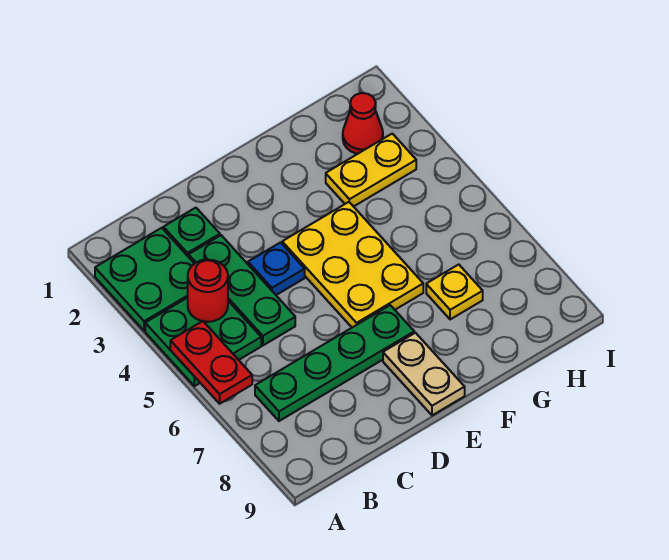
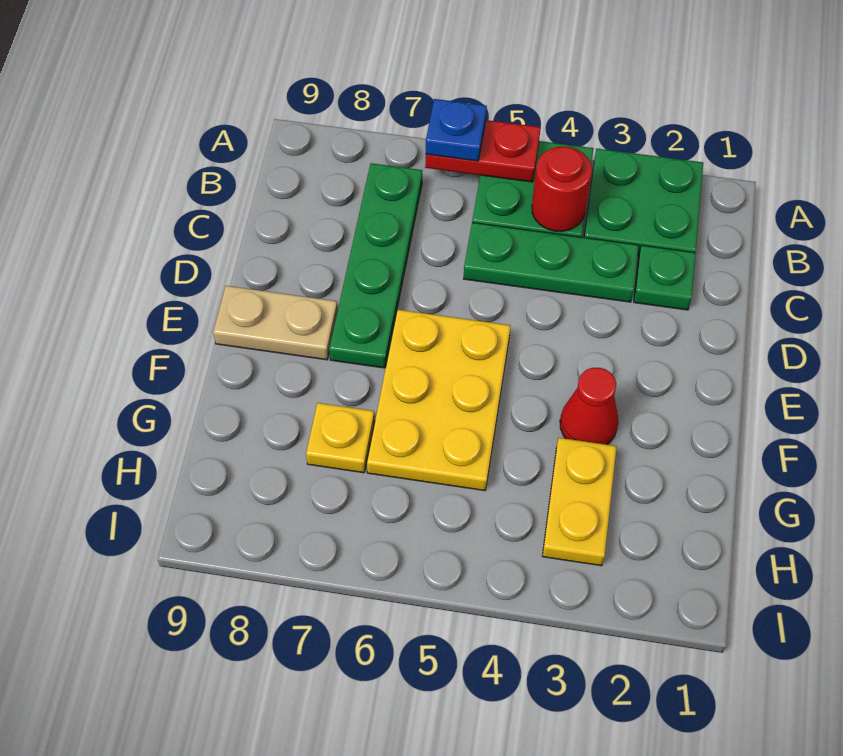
blue 1x1 plate [248,243,305,295] -> blue 1x1 plate moved to [426,99,487,161]
yellow 2x3 plate [282,202,423,327] -> yellow 2x3 plate turned to [367,310,510,491]
red 1x1 cone [343,93,383,154] -> red 1x1 cone moved to [560,368,618,445]

